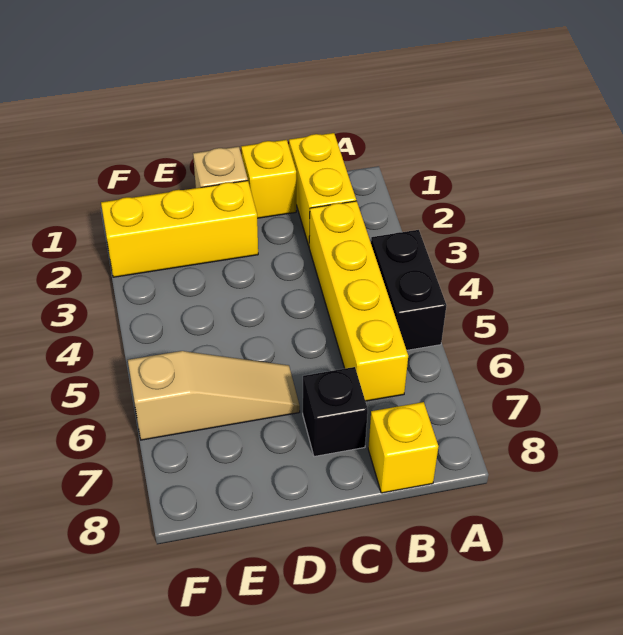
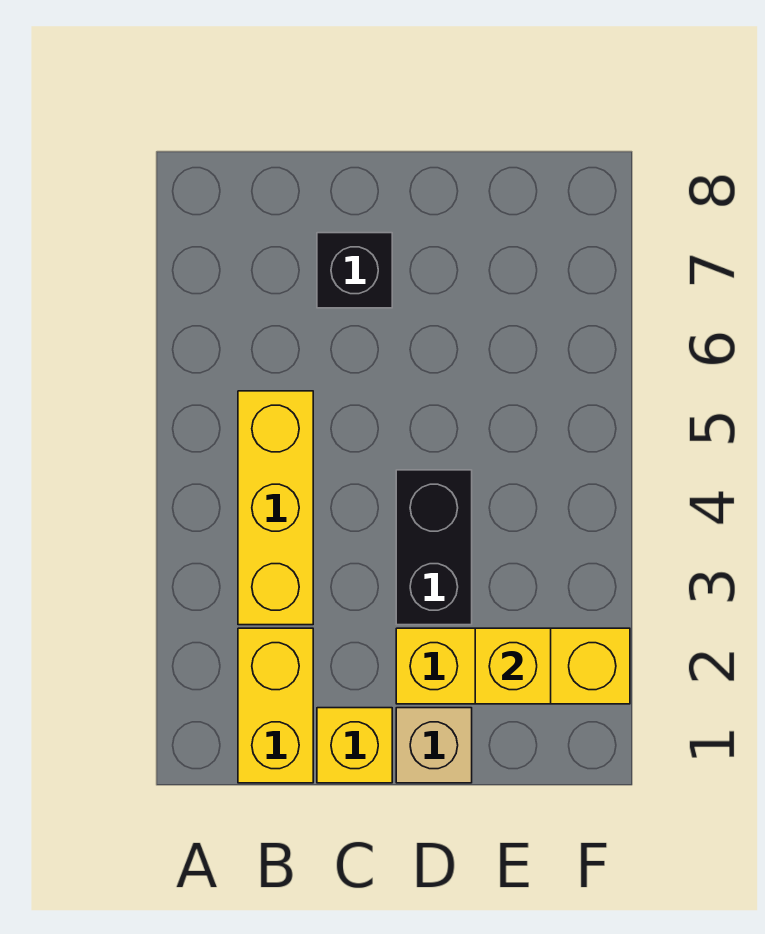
black 1x2 brick [371,230,447,350] -> black 1x2 brick moved to [396,470,472,625]
yellow 1x4 brick [309,201,408,401] -> yellow 1x3 brick [238,391,313,625]
yellow 1x1 brick [368,402,439,493] -> yellow 1x1 brick moved to [475,628,551,704]
tan 1x3 slope [128,351,300,440] -> none

